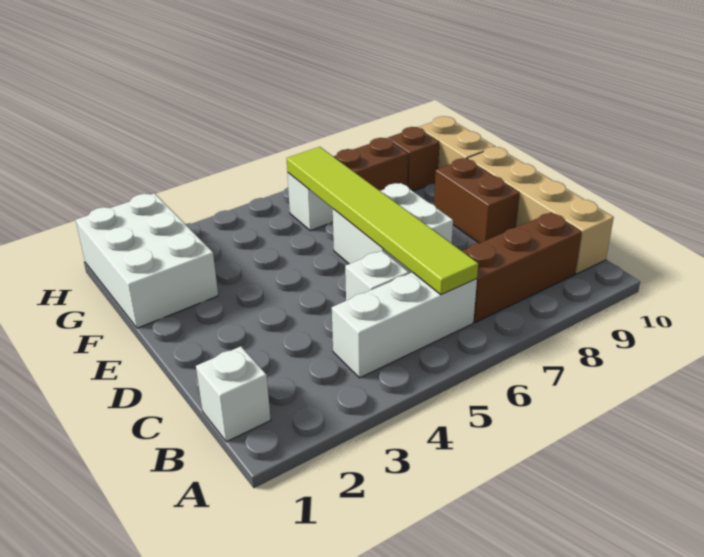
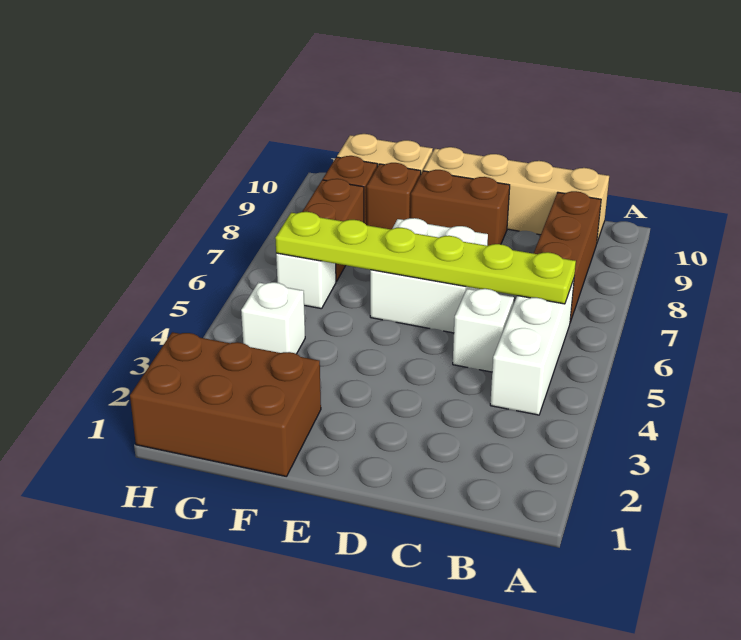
white 1x1 brick [196,346,271,442] -> white 1x1 brick moved to [241,282,305,354]
lime 1x6 tile [286,147,478,295] -> lime 1x6 plate [275,212,576,304]
white 2x3 brick [76,193,218,328] -> brown 2x3 brick [130,332,321,477]
none -> brown 1x1 brick [367,163,421,229]

